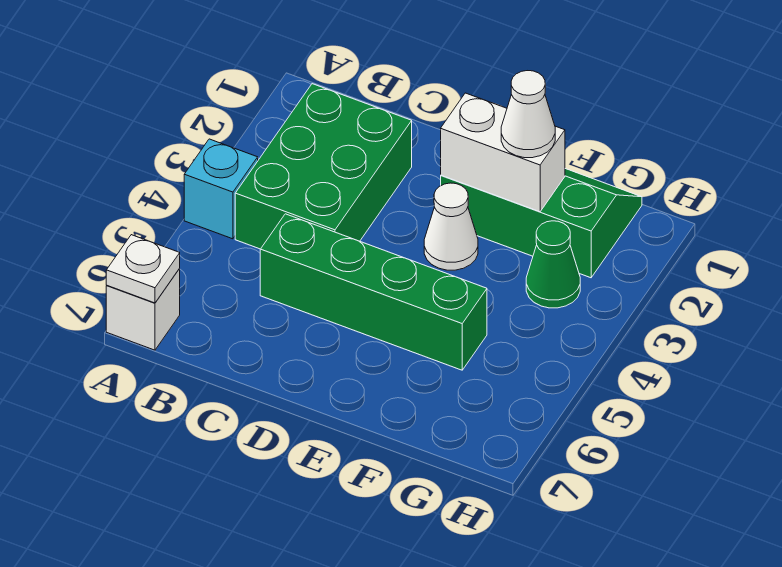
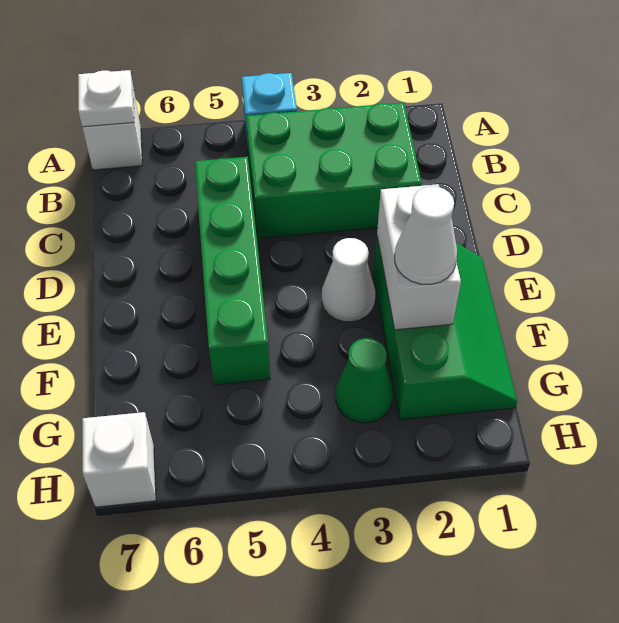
none -> white 1x1 brick [83,412,156,507]

